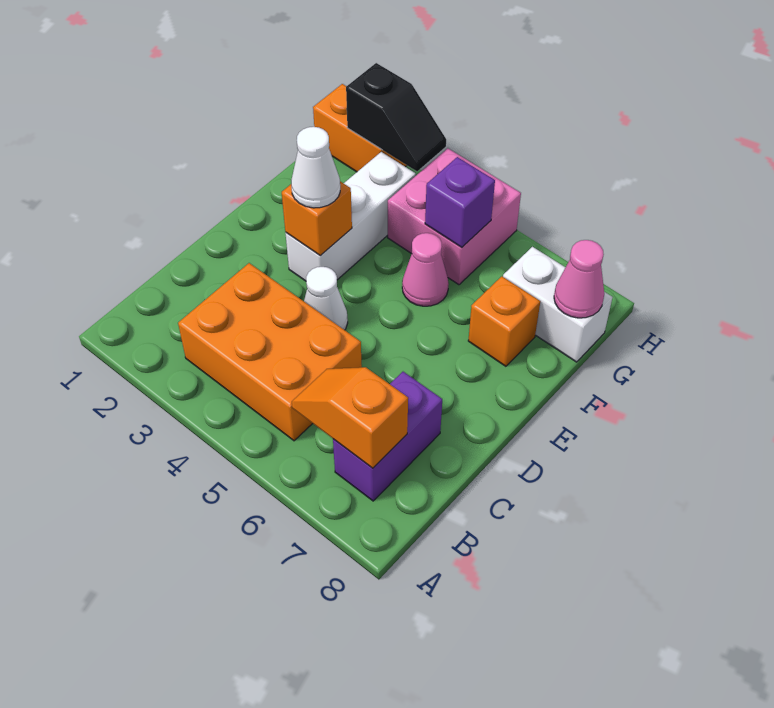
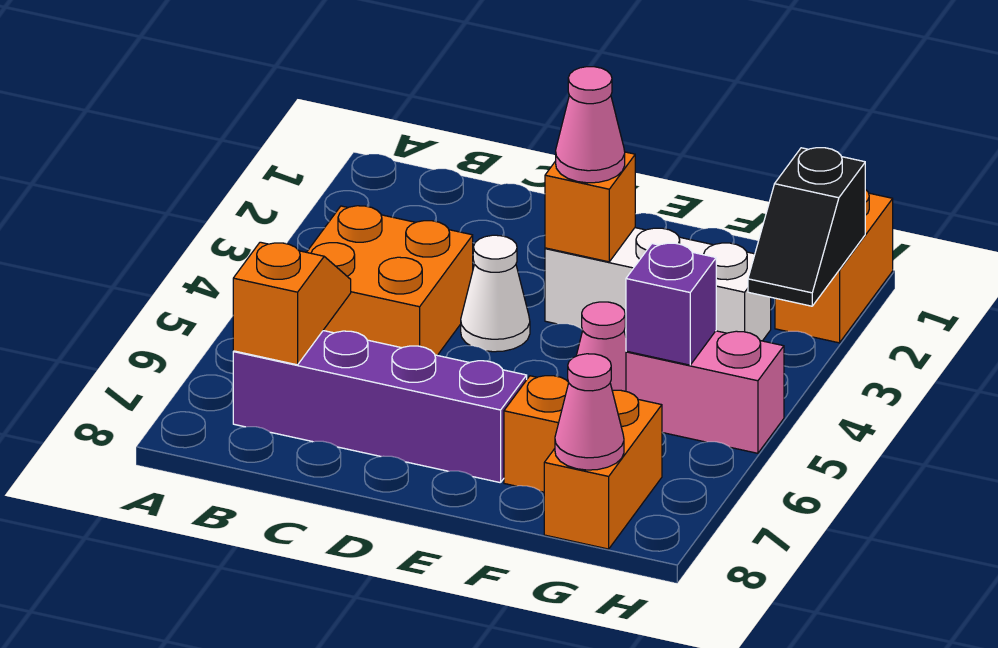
orange 2x3 brick [178,263,362,441] -> orange 2x2 brick [307,206,473,355]
purple 1x2 brick [333,372,442,501] -> purple 1x4 brick [233,331,527,483]
white 1x1 cone [291,127,340,208] -> pink 1x1 cone [556,67,625,183]
pink 2x2 brick [388,148,521,285] -> pink 1x2 brick [626,331,784,453]
white 1x2 brick [503,247,613,362] -> orange 1x2 brick [544,390,662,549]

